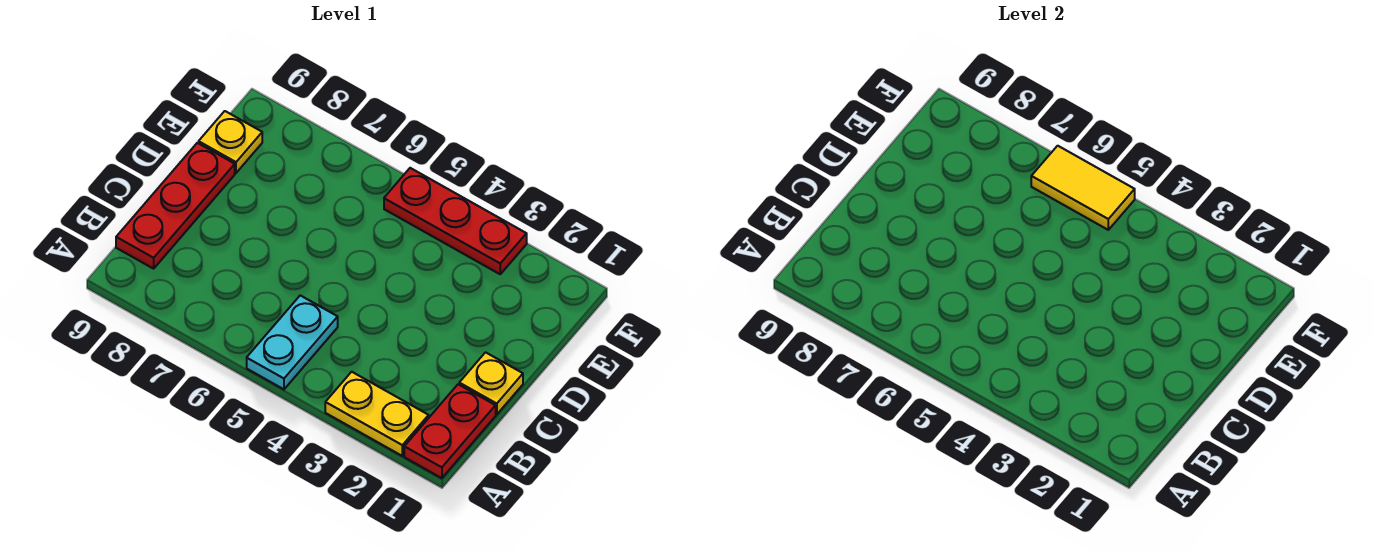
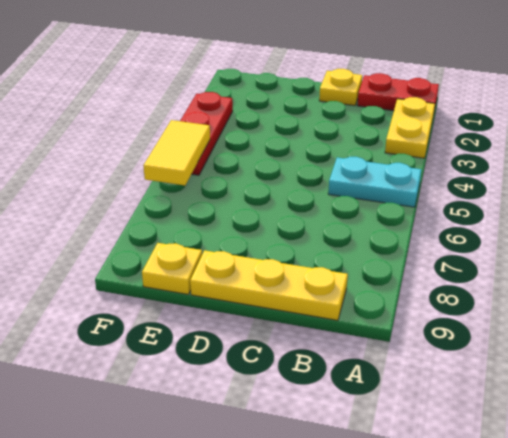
red 1x3 plate [116,143,235,269] -> yellow 1x3 plate [190,250,348,320]

